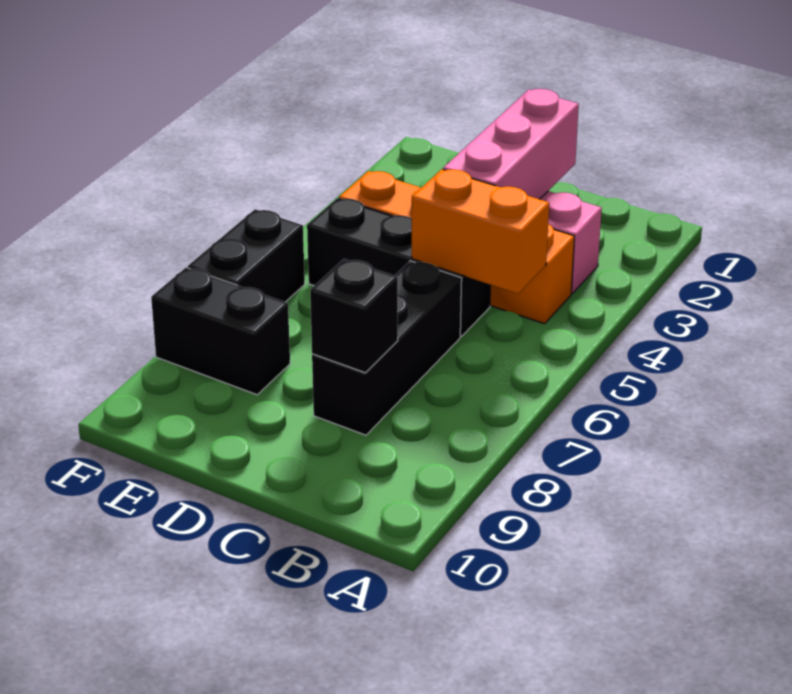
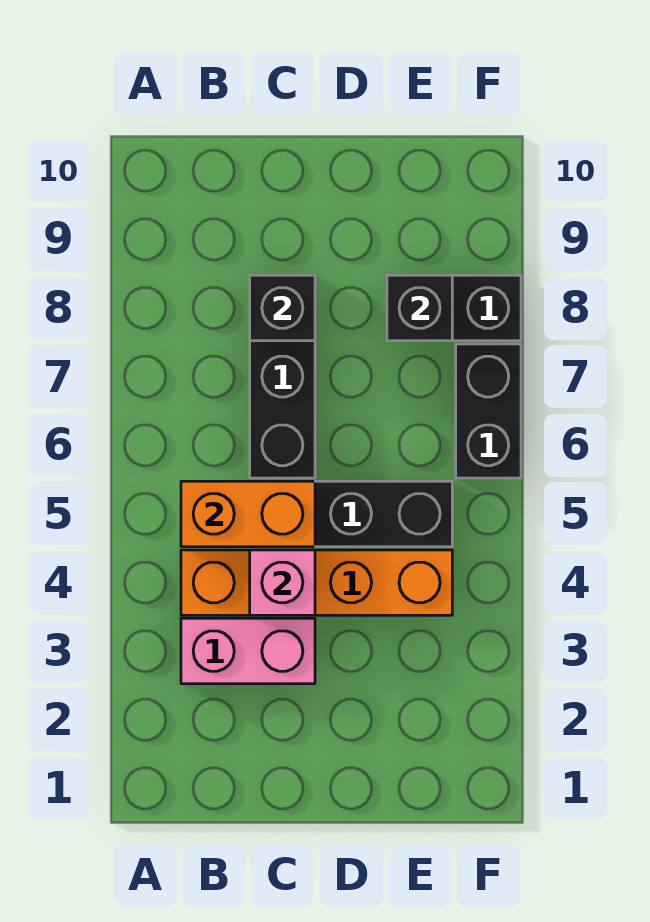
pink 1x3 brick [443,89,579,199] -> pink 1x1 brick [250,550,315,615]
none -> black 1x1 brick [387,275,452,341]

